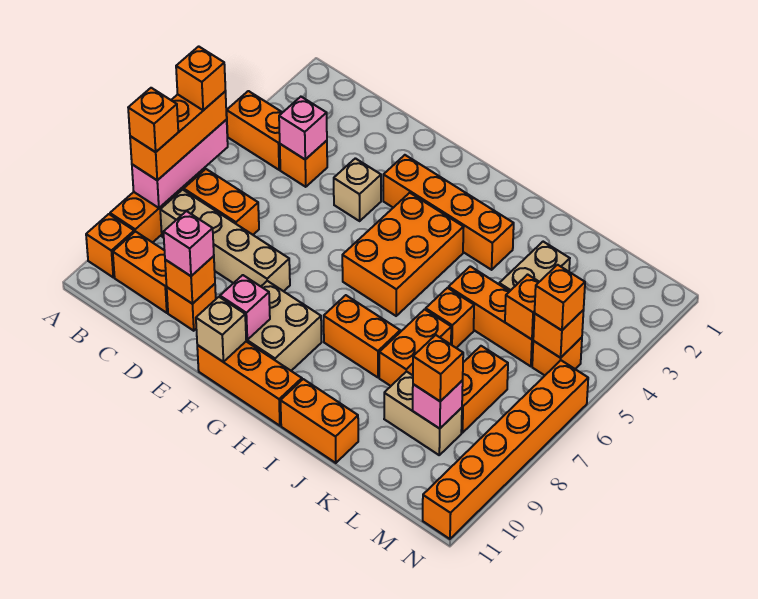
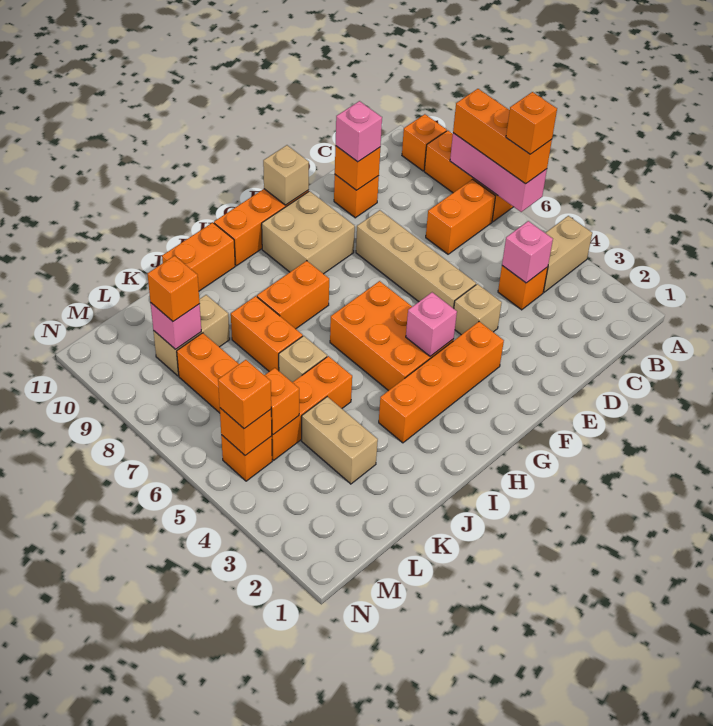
orange 1x2 brick [227,91,283,170] -> tan 1x2 brick [543,216,592,292]
orange 1x1 brick [128,88,178,152] -> none
tan 1x4 brick [160,190,290,291] -> tan 1x4 brick turned to [356,210,476,309]
orange 1x2 brick [113,231,168,313] -> none
pink 1x1 brick [220,275,270,340] -> pink 1x1 brick moved to [406,292,457,356]
orange 1x1 brick [426,288,474,348] -> tan 1x1 brick [279,336,327,382]
orange 1x6 brick [423,360,588,539] -> none

